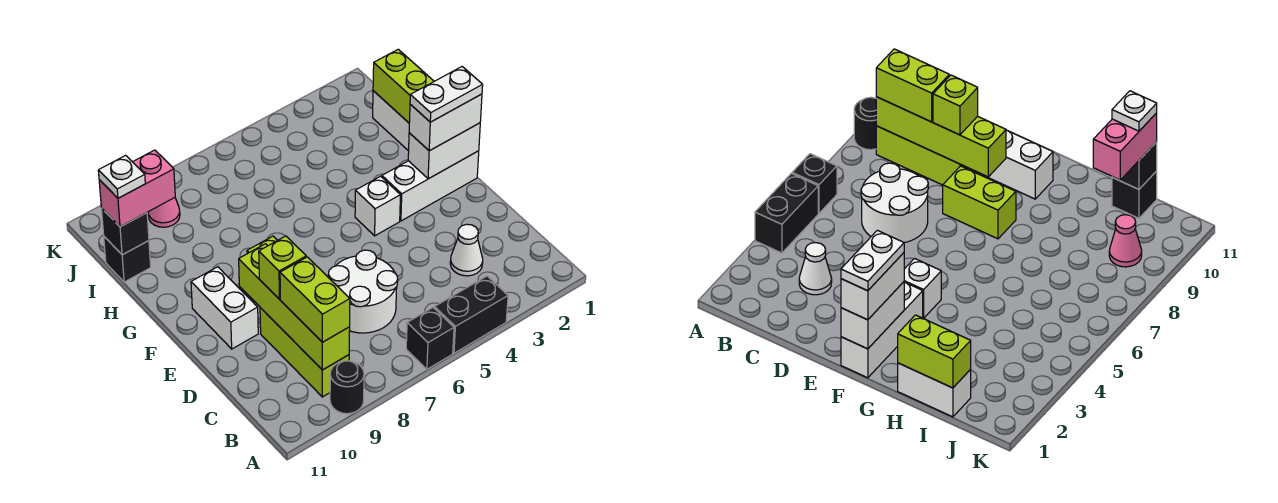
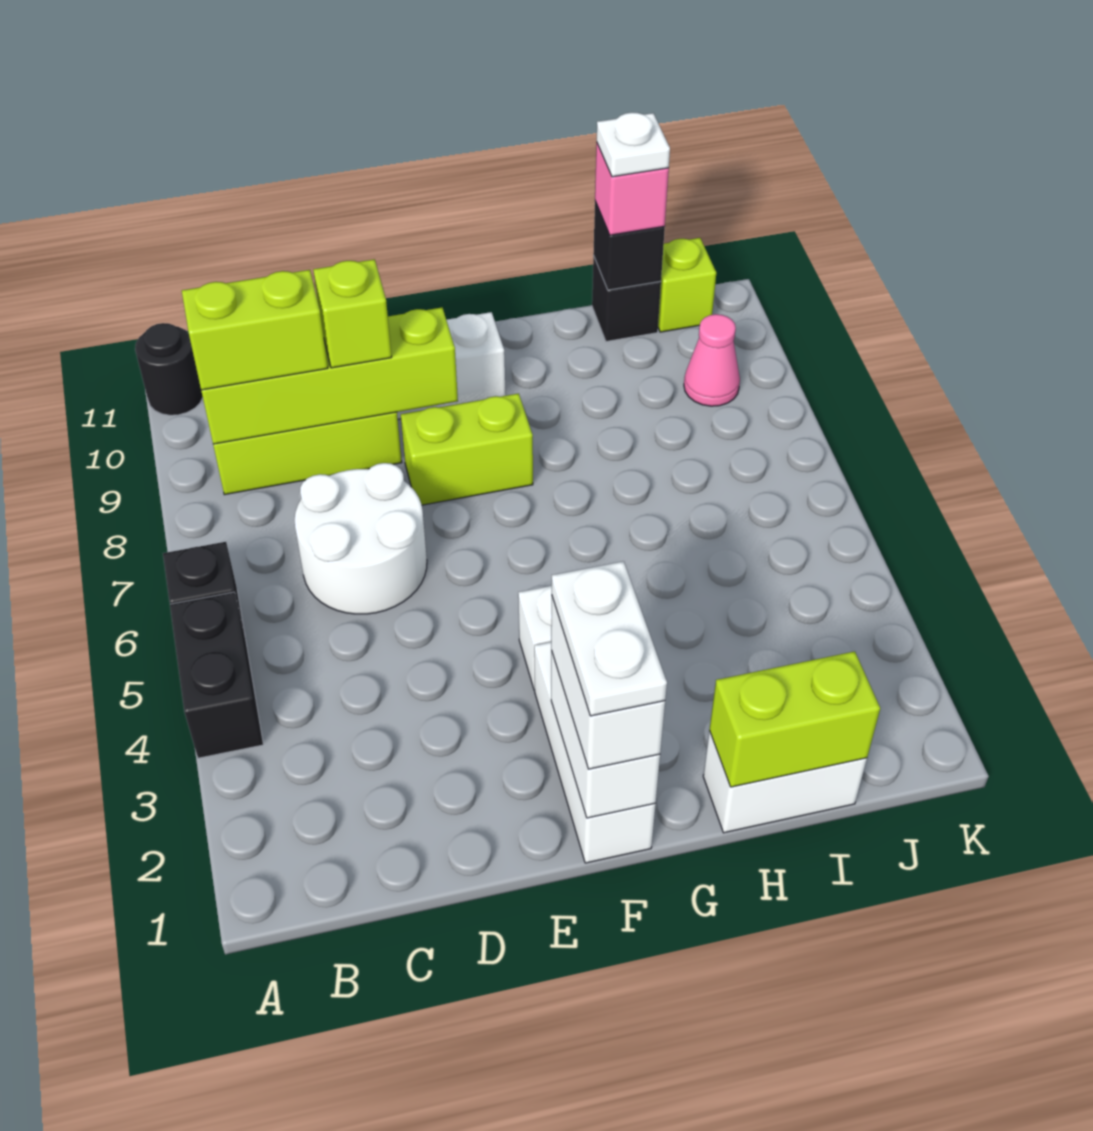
black 1x1 round brick [330,361,364,414] -> black 1x1 round brick moved to [135,323,203,415]
white 1x1 cone [450,224,483,276] -> none
pink 1x2 brick [99,150,175,227] -> pink 1x1 brick [595,144,669,235]
none -> lime 1x1 brick [658,238,716,332]

